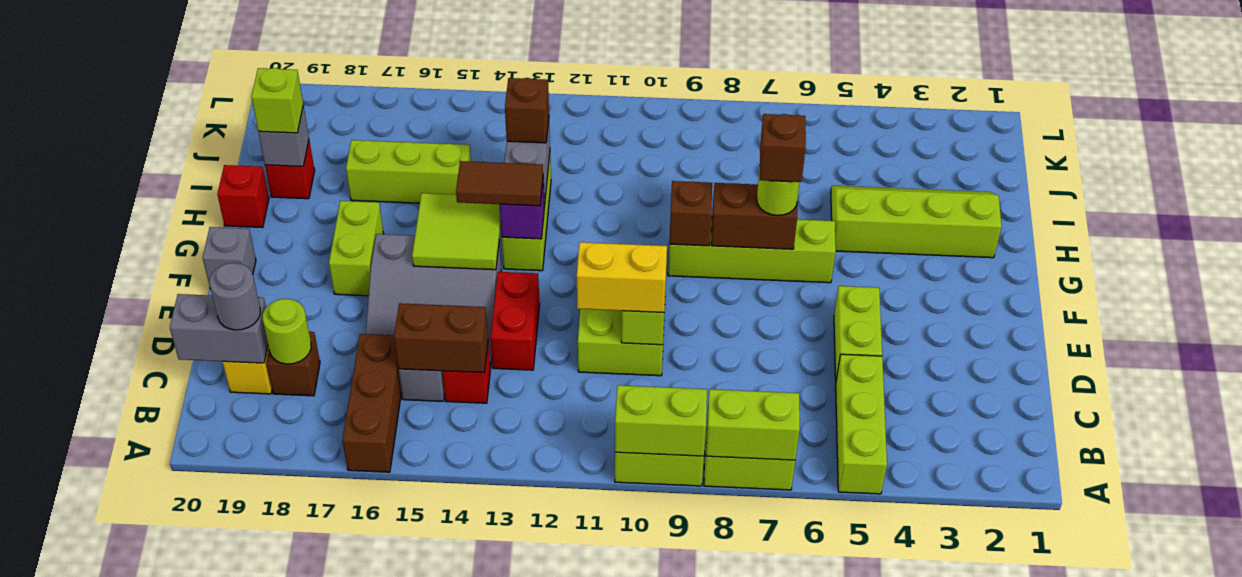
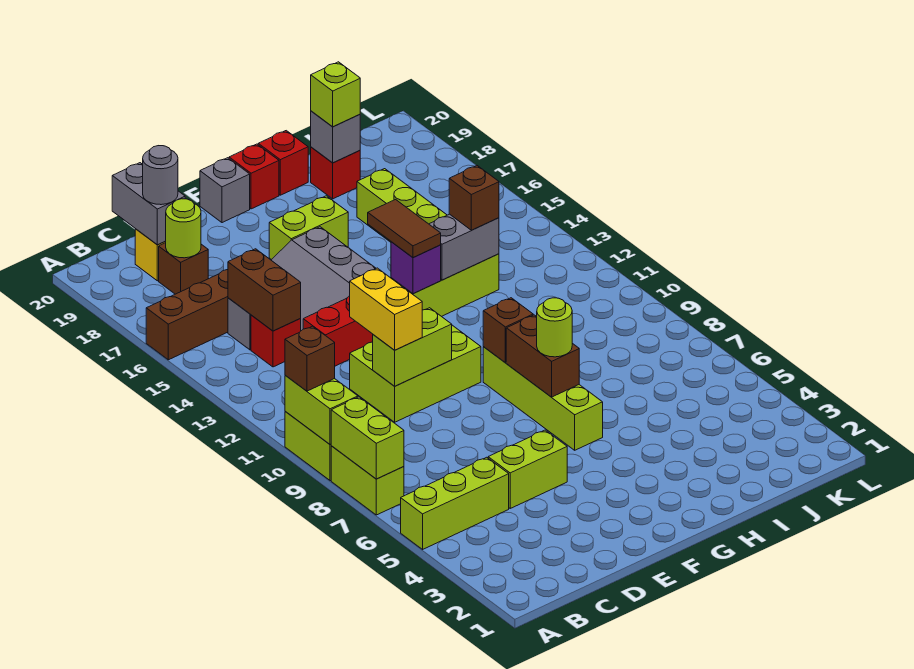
lime 2x2 tile [412,193,501,270] -> none
brown 1x1 brick [760,114,806,182] -> brown 1x1 brick moved to [285,326,335,391]
none -> red 1x1 brick [229,144,279,209]
lime 2x4 slope [831,186,1002,258] -> none

